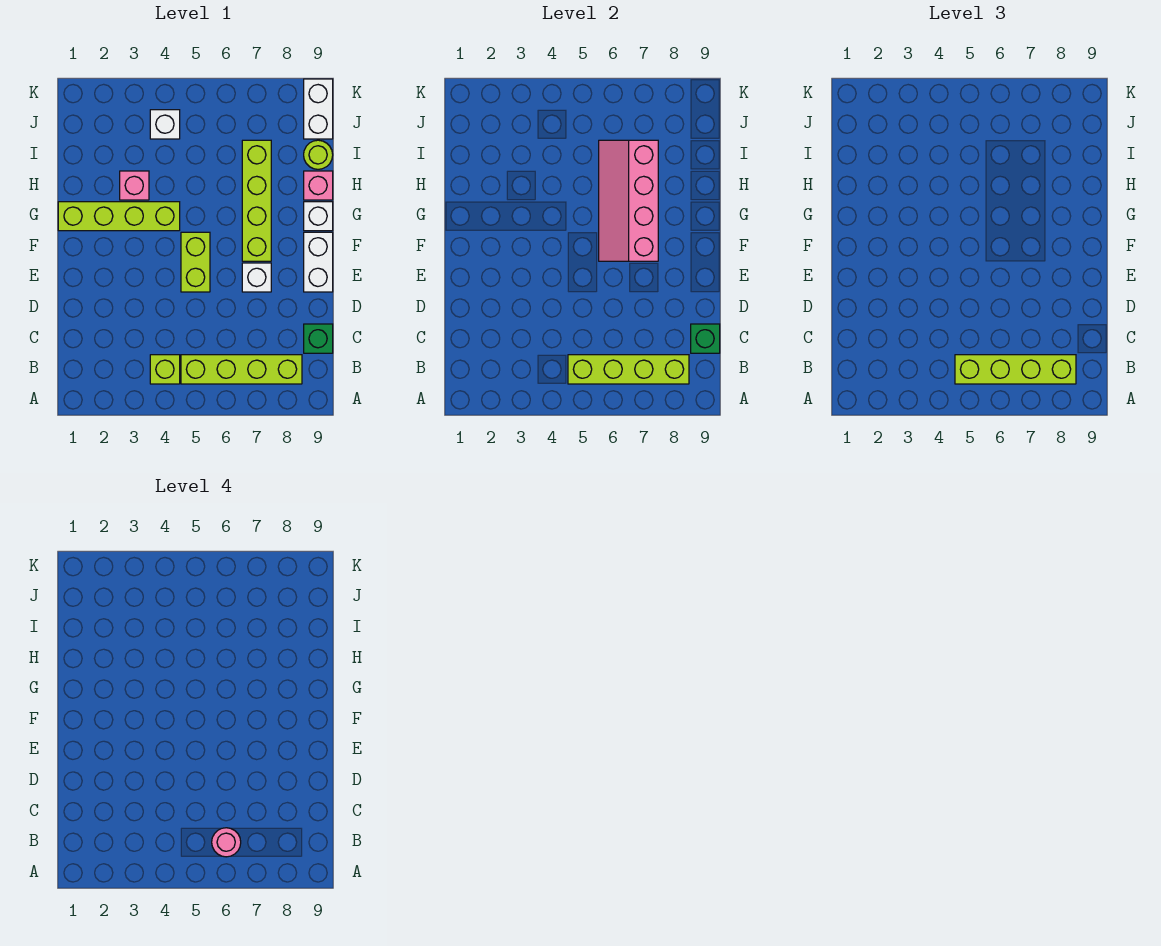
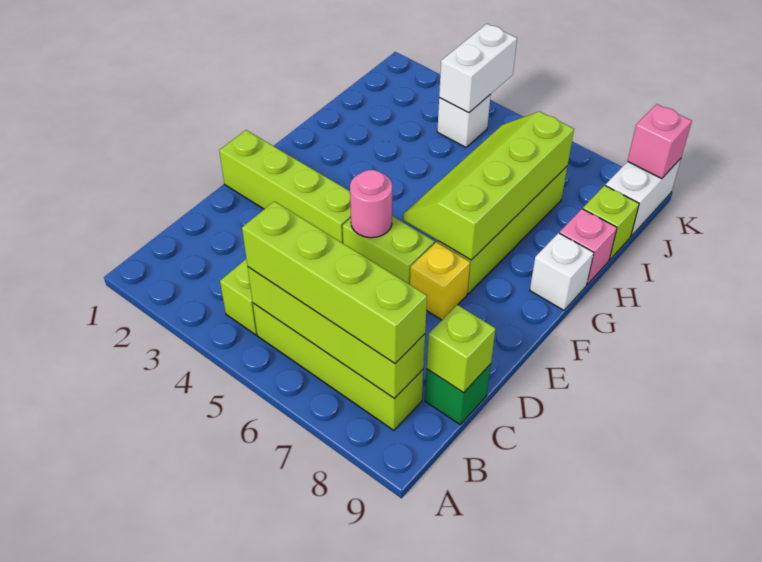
pink 1x1 round brick [212,828,241,857] -> pink 1x1 round brick moved to [350,170,392,238]
green 1x1 brick [691,324,720,353] -> lime 1x1 brick [427,305,496,393]
lime 1x2 brick [181,232,210,292] -> lime 1x2 brick turned to [343,216,435,284]
white 1x1 brick [242,263,271,292] -> yellow 1x1 brick [410,242,470,320]
white 1x2 brick [304,232,333,292] -> white 1x2 brick moved to [439,24,517,113]
pink 2x4 slope [599,140,658,261] -> lime 2x4 slope [403,111,574,260]
lime 1x4 brick [58,202,180,231] -> lime 1x4 brick moved to [219,130,351,243]
pink 1x1 brick [120,171,149,200] -> pink 1x1 brick moved to [628,104,692,179]
lime 1x1 round brick [304,140,333,169] -> lime 1x1 brick [583,185,639,260]

